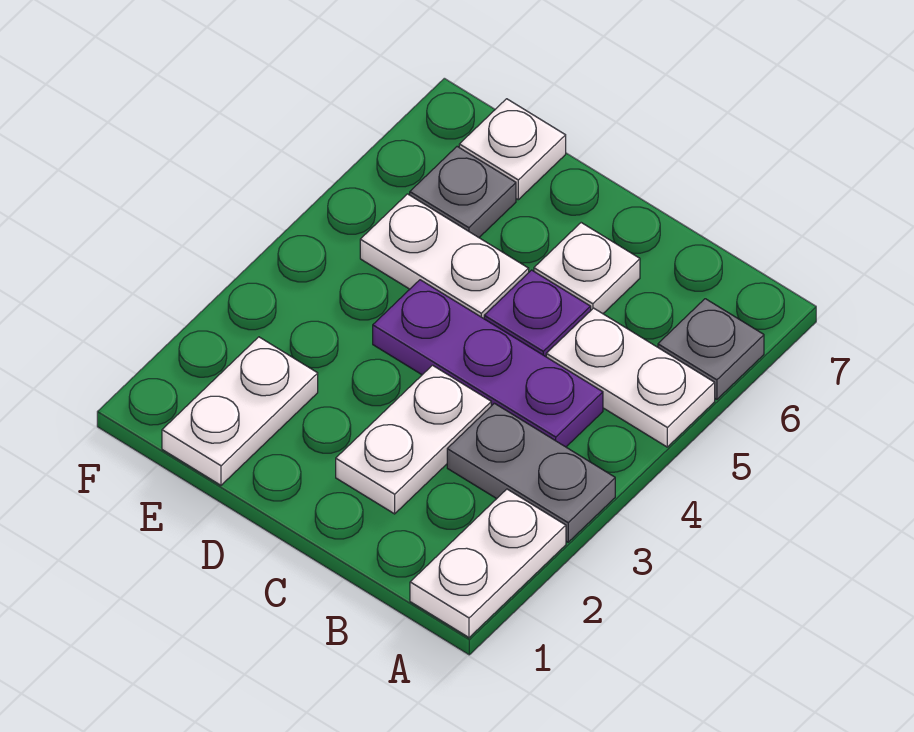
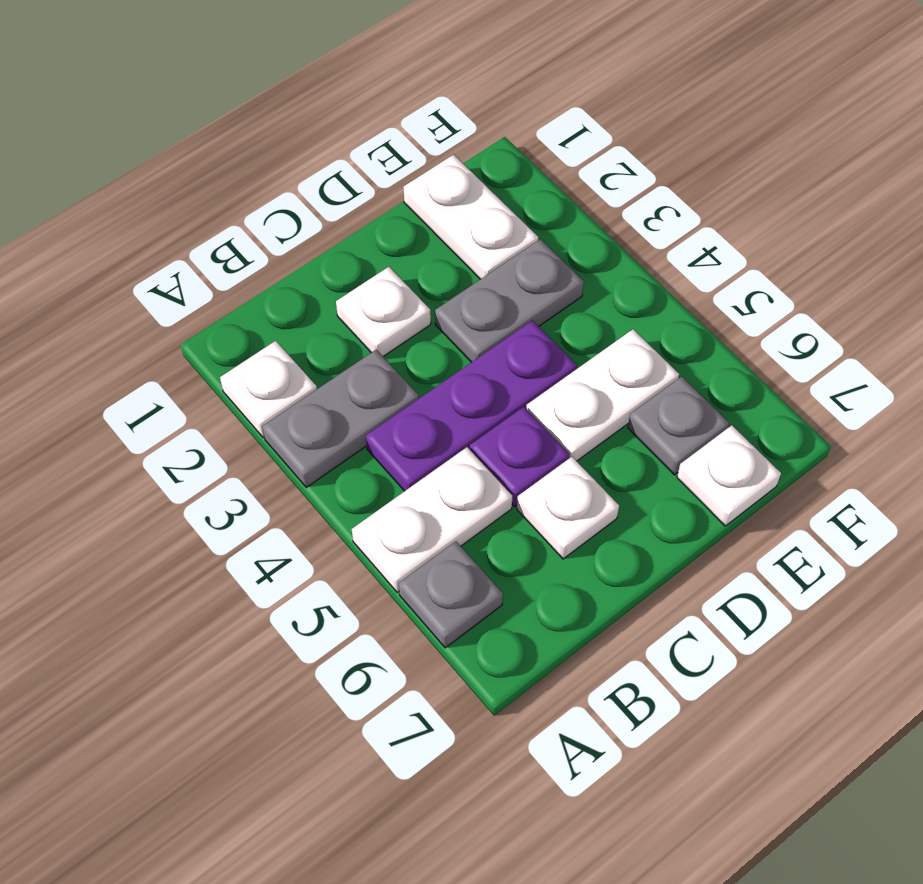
white 1x2 plate [410,489,566,638] -> white 1x1 plate [220,341,317,438]
white 1x2 plate [336,365,491,514] -> white 1x1 plate [336,267,431,357]
none -> grey 1x2 plate [435,239,584,362]

